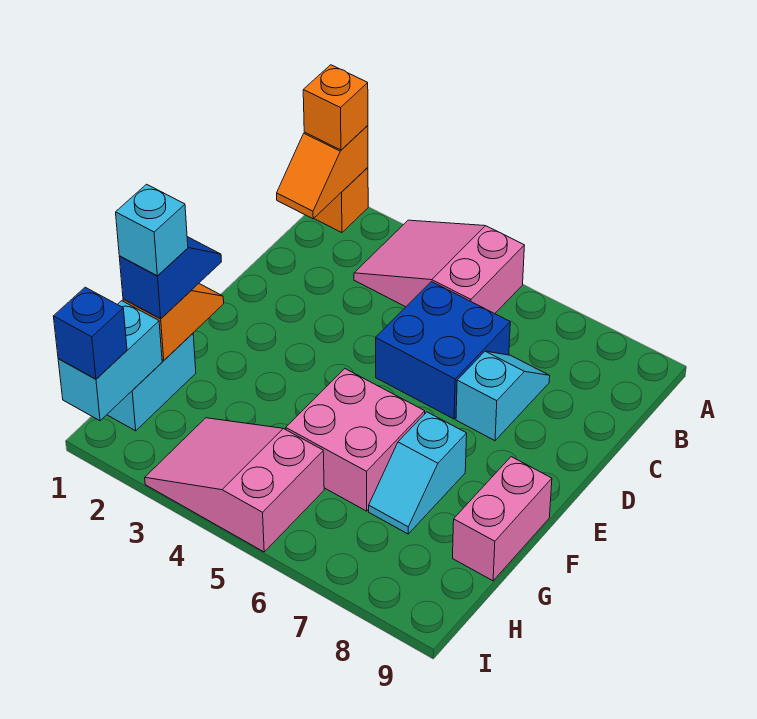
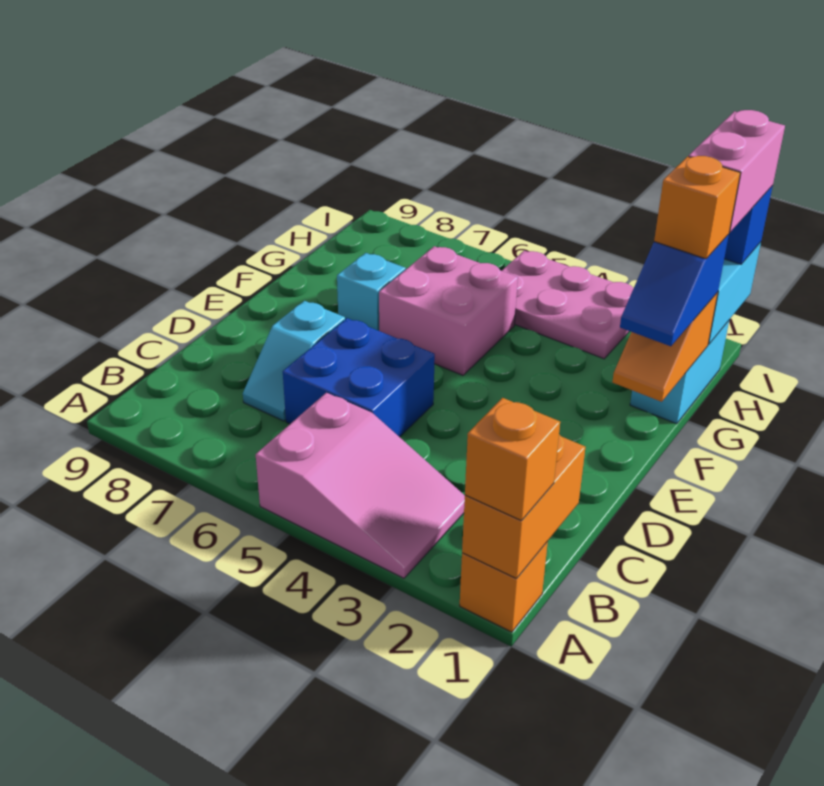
orange 1x2 slope [277,126,368,219] -> orange 1x2 brick [462,435,585,579]
pink 1x2 brick [453,457,552,581] -> pink 1x2 brick moved to [689,110,785,232]
cyan 1x1 brick [116,184,188,276] -> orange 1x1 brick [654,156,740,259]
pink 2x3 slope [145,418,324,552] -> pink 2x3 plate [502,251,634,359]

